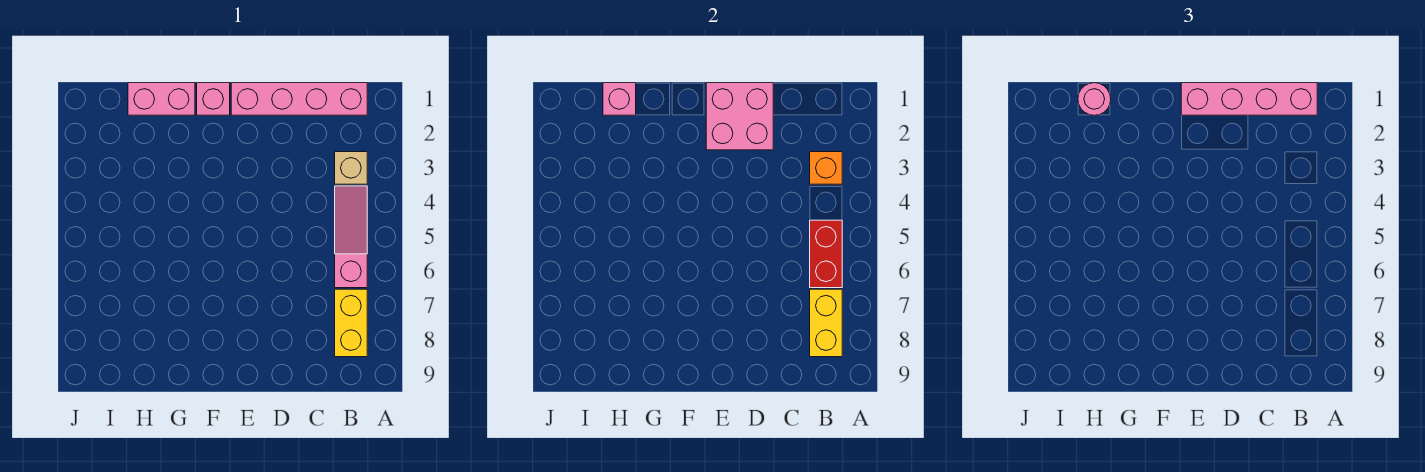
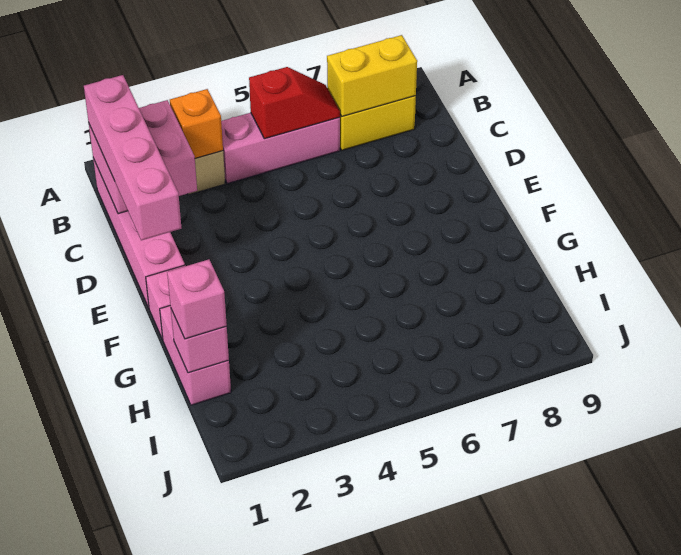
pink 1x3 slope [335,186,367,288] -> pink 1x3 brick [221,113,340,184]
red 1x2 brick [810,220,842,288] -> red 1x2 slope [249,67,340,139]
pink 2x2 brick [706,83,773,150] -> pink 2x2 brick moved to [89,100,197,214]
pink 1x1 round brick [1078,83,1111,115] -> pink 1x1 brick [167,259,227,339]

